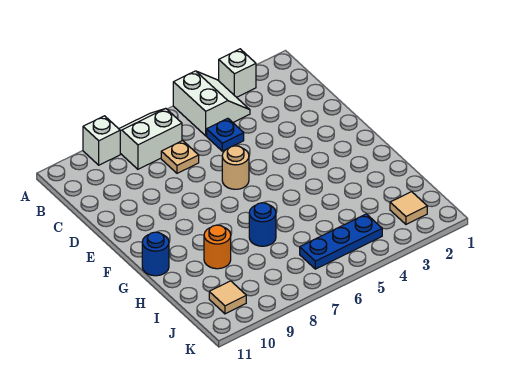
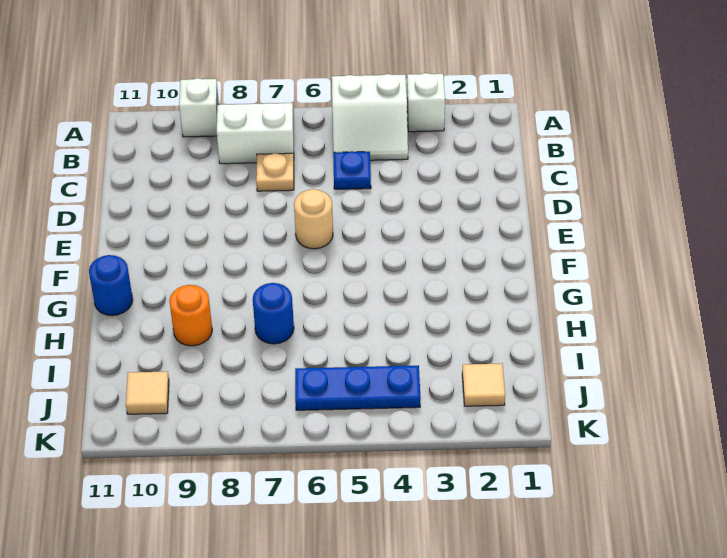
white 2x2 slope [173,71,250,136] -> white 2x2 slope turned to [332,74,408,160]

